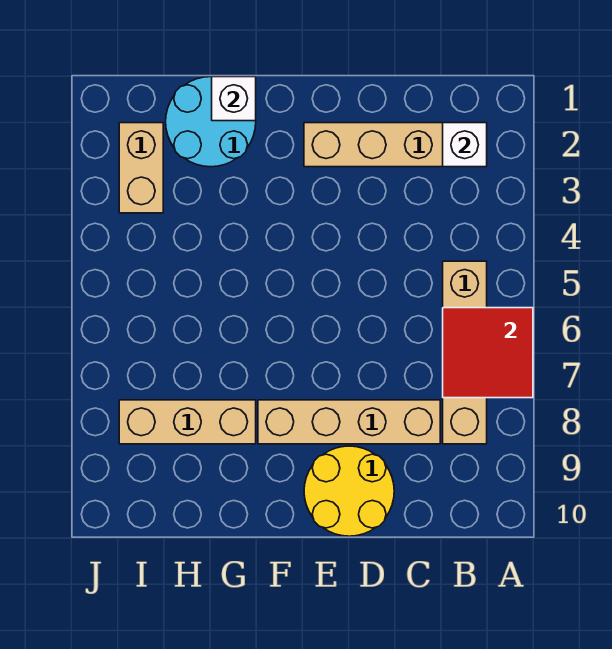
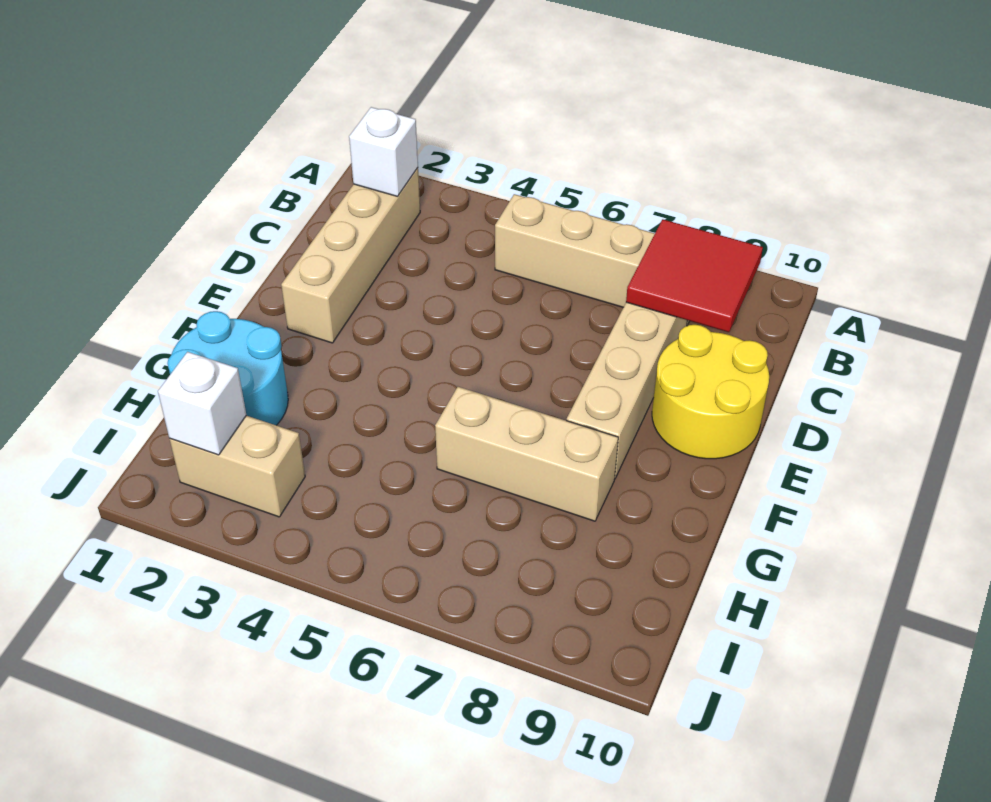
red 2x2 tile [443,308,533,398] -> red 2x2 tile moved to [626,219,763,332]
white 1x1 brick [212,77,256,121] -> white 1x1 brick moved to [158,352,246,455]
tan 1x3 brick [119,400,256,444] -> tan 1x3 brick turned to [435,387,618,521]

